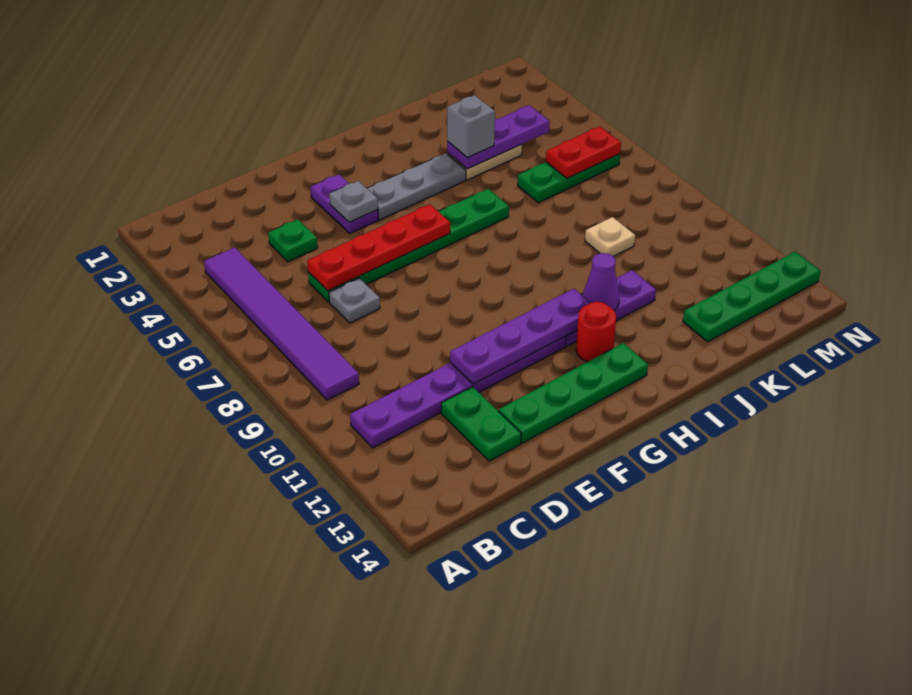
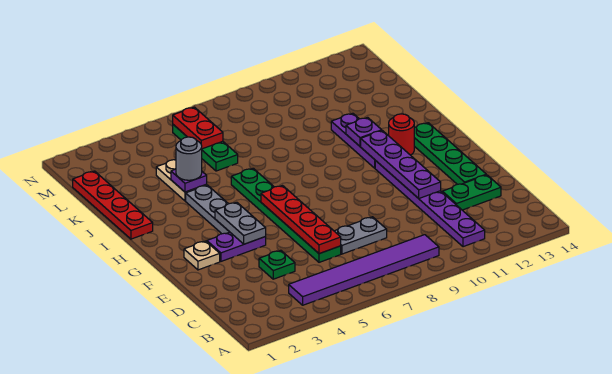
grey 1x1 plate [329,278,380,323] -> grey 1x2 plate [335,217,387,254]
grey 1x1 plate [329,181,378,222] -> grey 1x2 plate [215,202,266,244]
none -> red 1x4 plate [73,171,153,239]
purple 1x1 cone [583,253,620,310] -> purple 1x1 plate [346,117,382,146]
purple 1x3 plate [447,105,550,169] -> purple 1x1 plate [171,169,207,192]
grey 1x1 brick [447,95,495,158] -> grey 1x1 round brick [176,137,202,180]
tan 1x1 plate [585,217,635,256] -> tan 1x1 plate moved to [184,241,220,270]
green 1x4 plate [683,252,820,342] -> none

